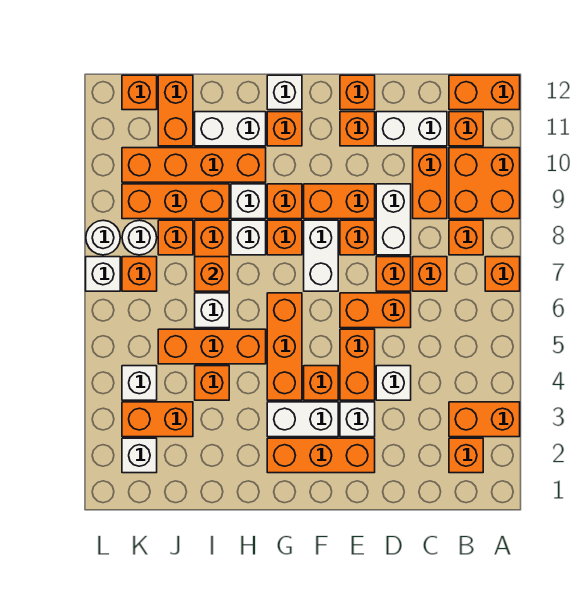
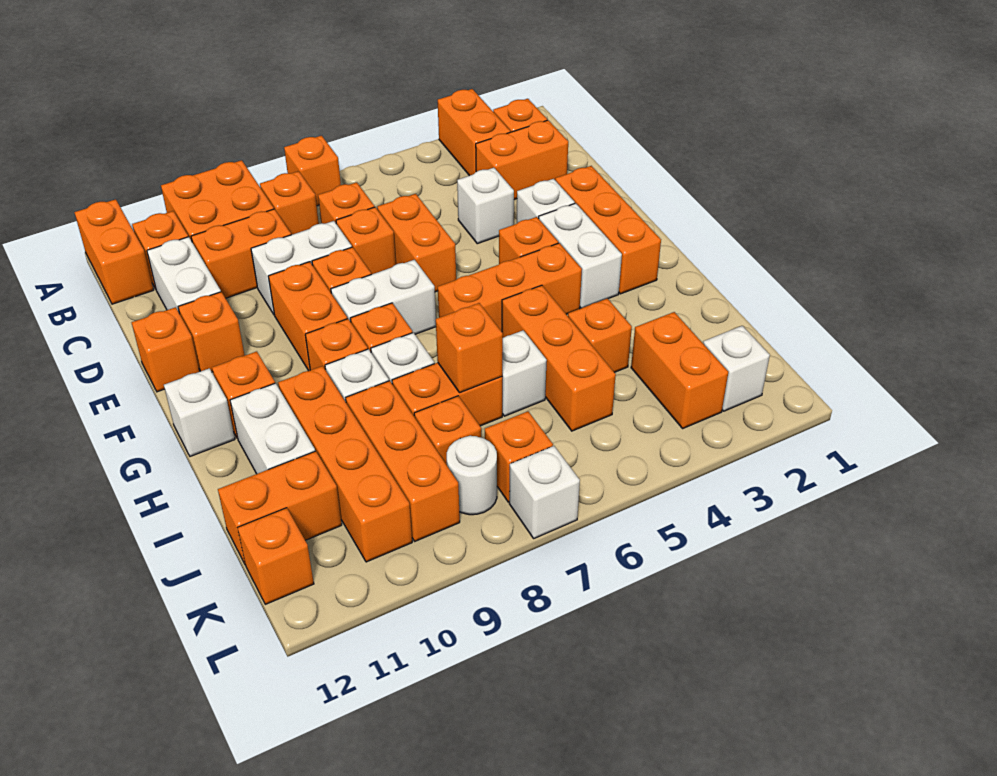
orange 1x2 brick [340,329,375,400] -> orange 1x2 brick moved to [476,120,568,200]
white 1x1 brick [122,366,157,400] -> none
white 1x1 round brick [86,220,120,255] -> none

